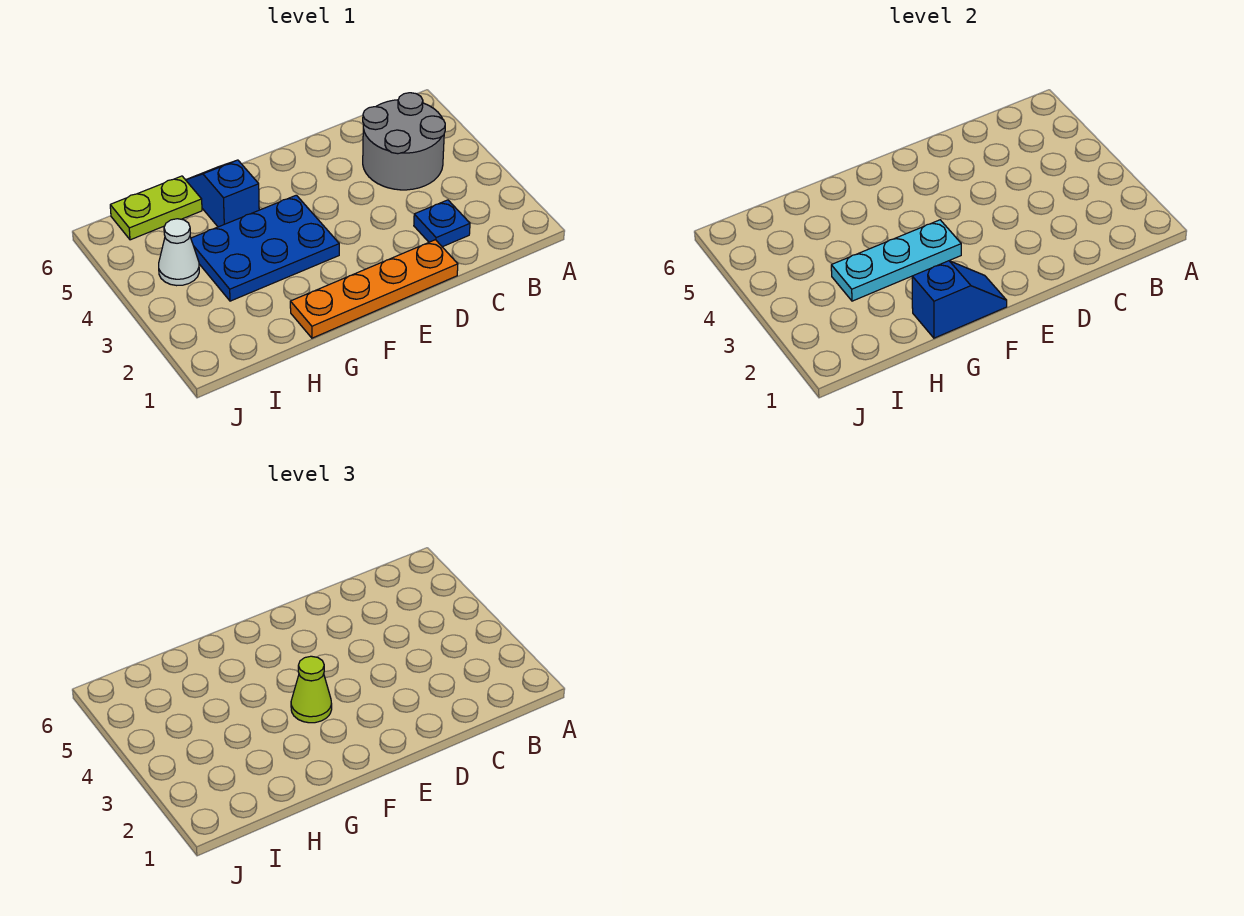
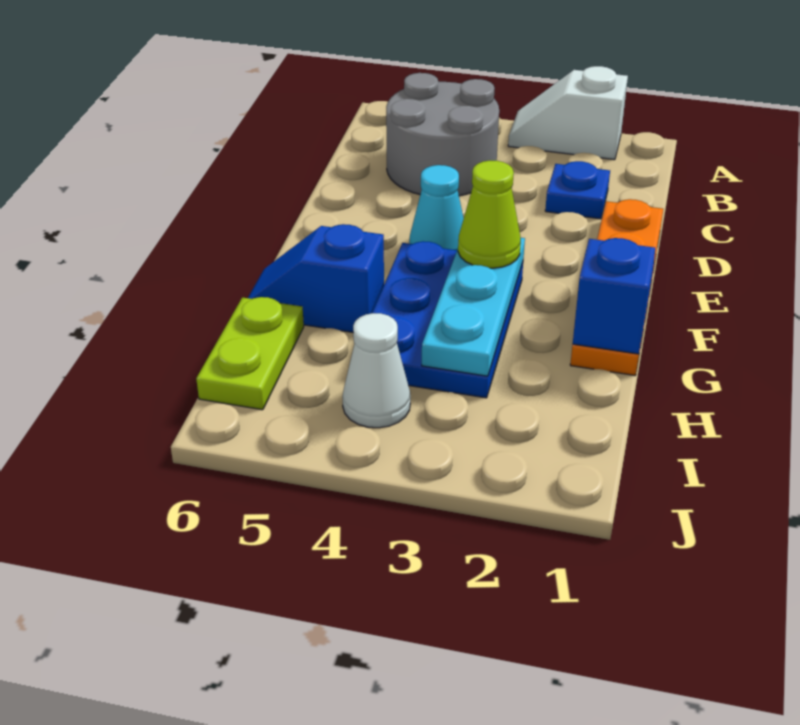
none -> white 1x2 slope [508,66,628,160]
none -> cyan 1x1 cone [409,165,464,250]

